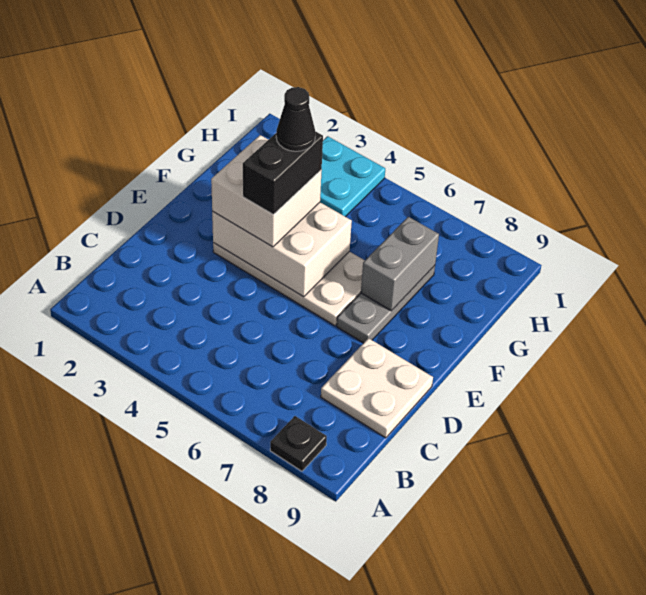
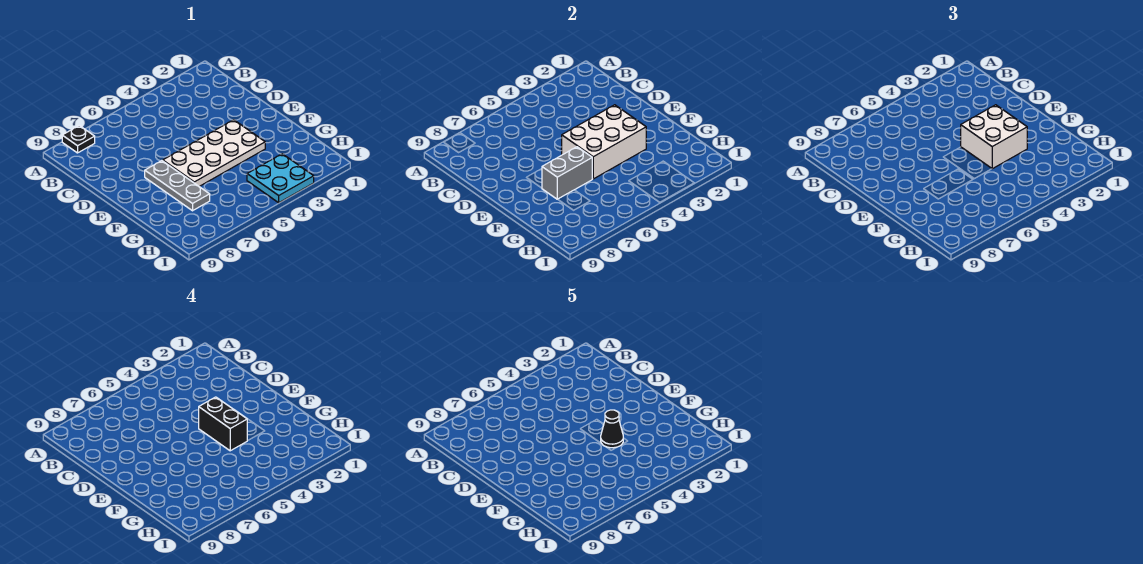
white 2x2 plate [321,338,433,438] -> none
grey 1x2 brick [361,217,439,311] -> grey 1x2 brick turned to [542,147,592,199]

